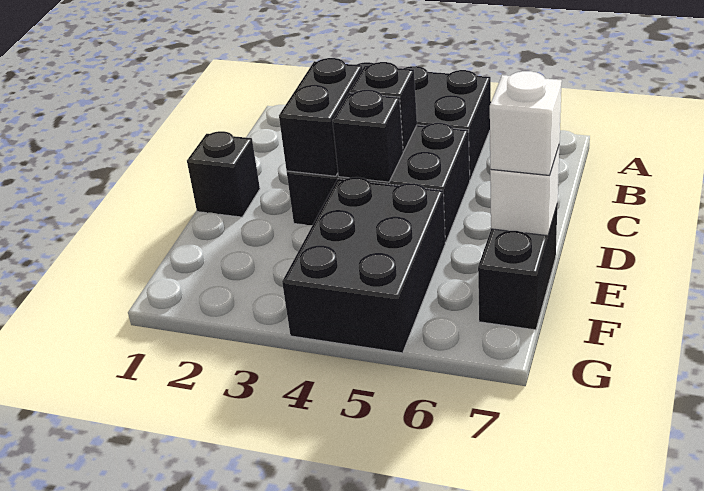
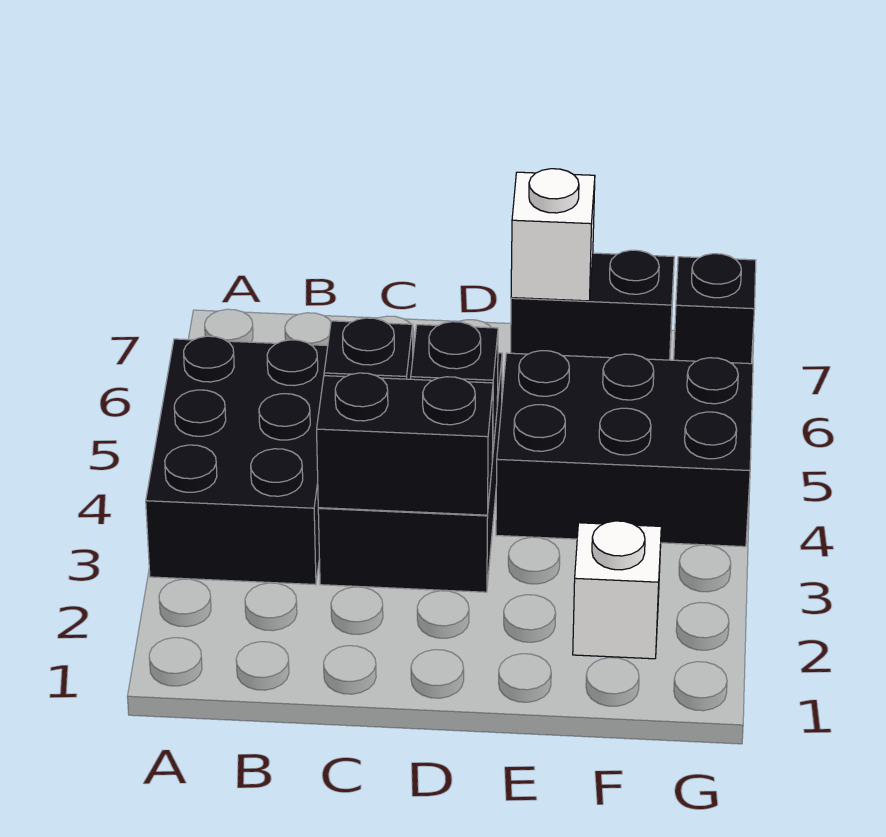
black 1x1 brick [187,131,260,217] -> black 1x1 brick moved to [674,254,756,364]
white 1x1 brick [490,71,562,175] -> white 1x1 brick moved to [573,521,661,659]

